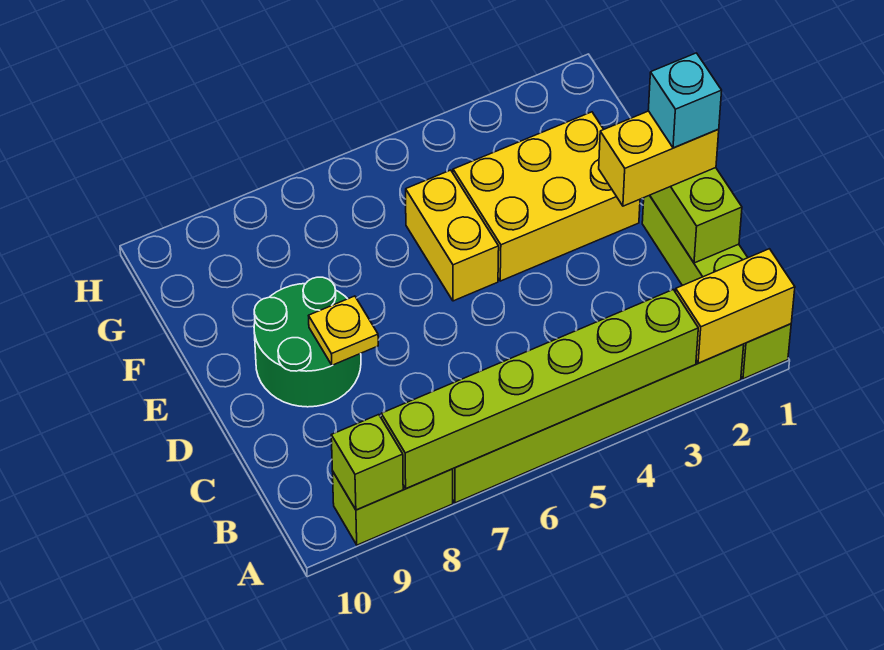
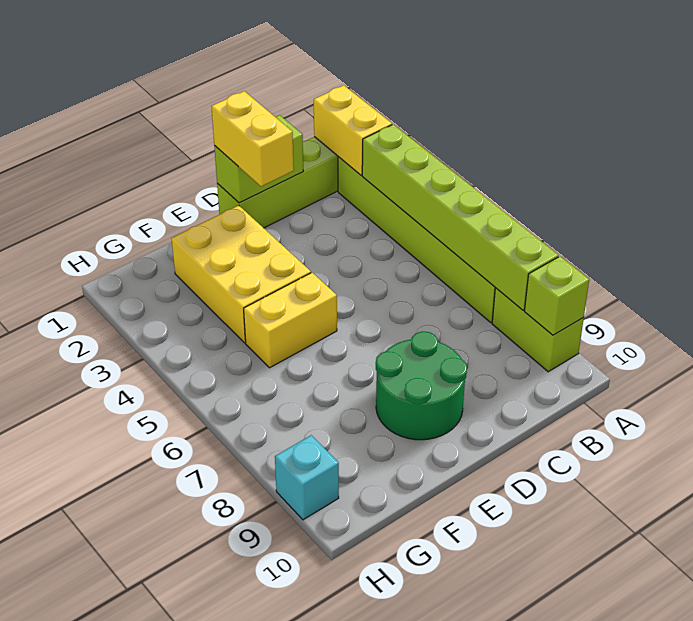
cyan 1x1 brick [648,53,722,148] -> cyan 1x1 brick moved to [275,435,339,520]
yellow 1x1 plate [309,296,378,365] -> none

